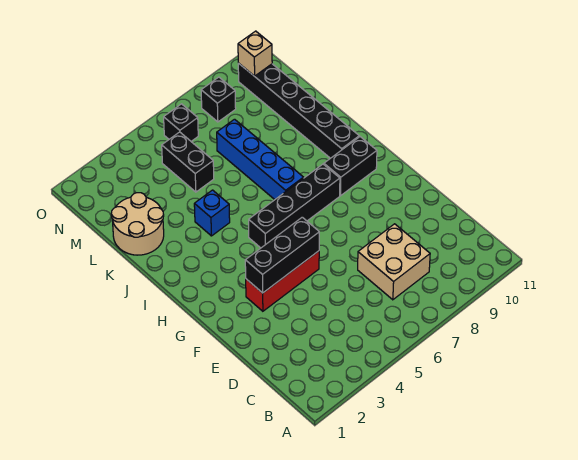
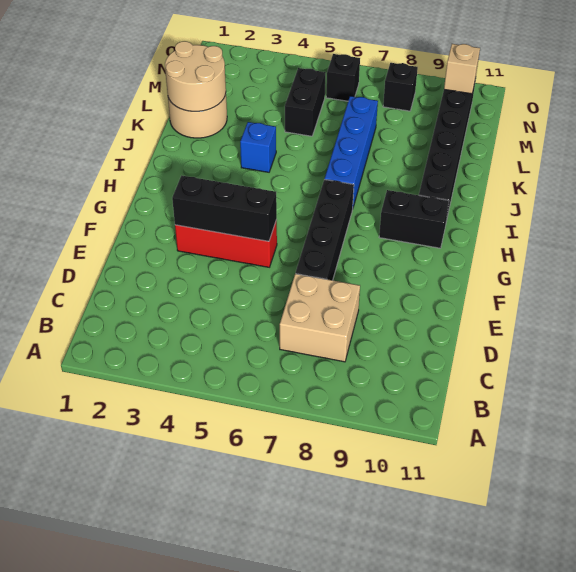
black 1x4 brick [249,164,340,248] -> black 1x4 brick turned to [296,179,354,280]
none -> tan 2x2 round brick [165,41,226,111]

